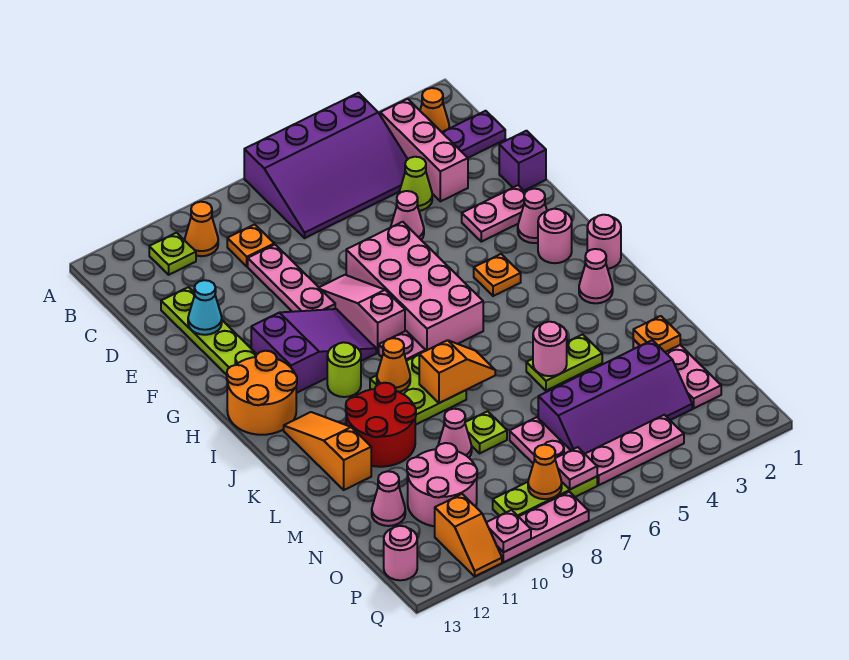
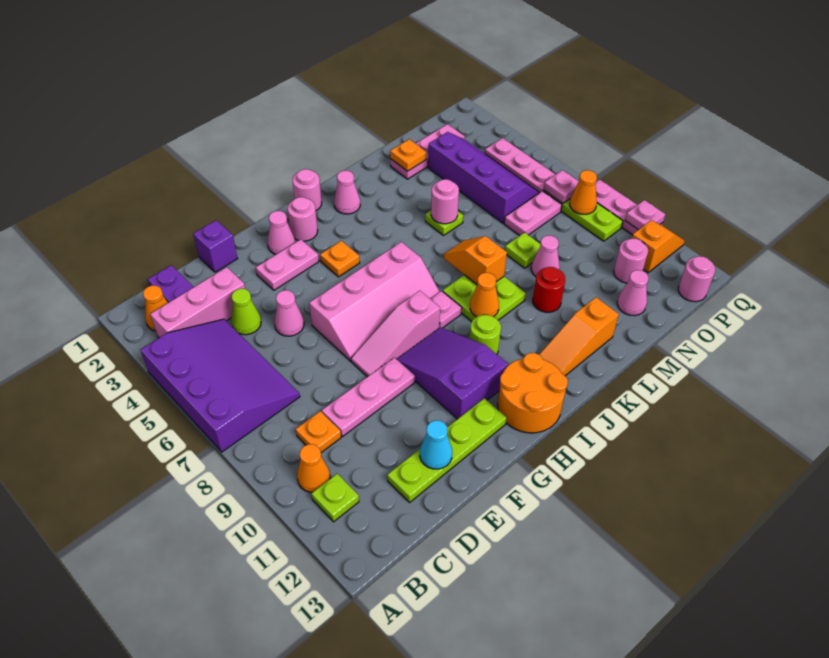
pink 1x2 plate [462,185,525,242] -> pink 1x2 plate turned to [256,239,319,290]
pink 2x4 brick [346,222,483,351] -> pink 2x4 slope [309,242,440,361]
red 2x2 round brick [346,383,416,467] -> red 1x1 round brick [533,267,565,312]
lime 1x2 plate [526,334,602,391] -> lime 1x1 plate [425,210,463,235]
pink 2x2 round brick [407,443,477,526] -> pink 1x1 round brick [614,239,648,283]

